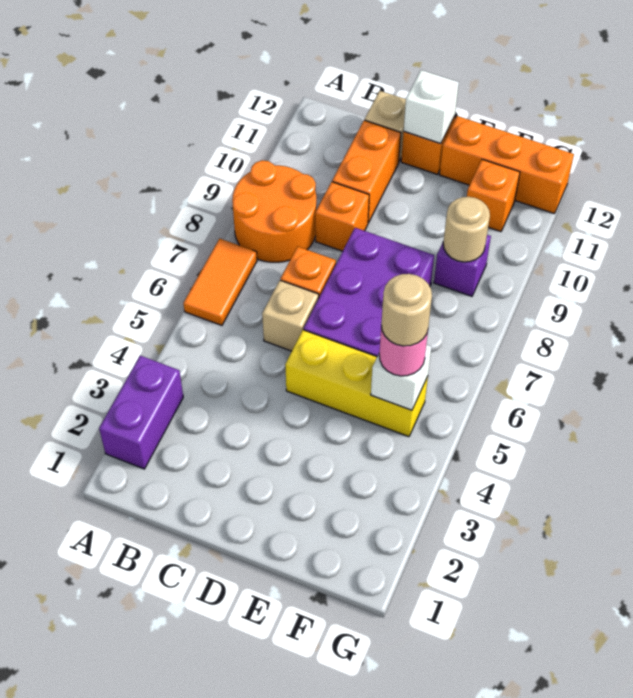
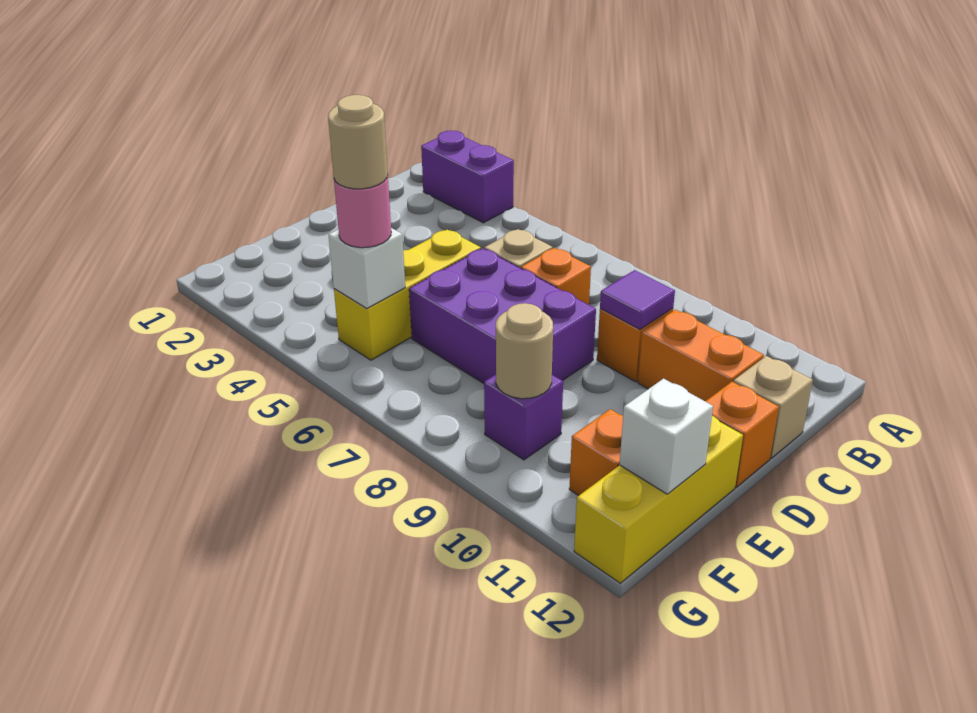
orange 1x2 tile [183,239,257,325] -> none
orange 2x2 round brick [232,160,316,262] -> none
none -> purple 1x1 tile [600,270,675,329]
white 1x1 brick [404,70,459,144] -> white 1x1 brick moved to [619,379,713,494]
orange 1x3 brick [440,116,574,214] -> yellow 1x3 brick [574,416,743,583]

